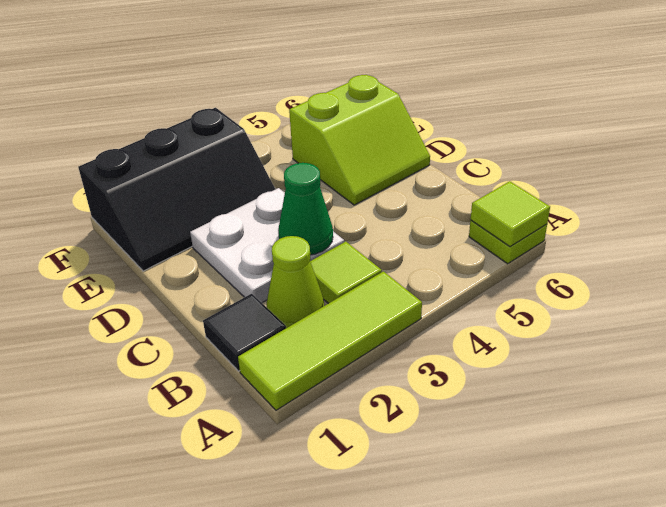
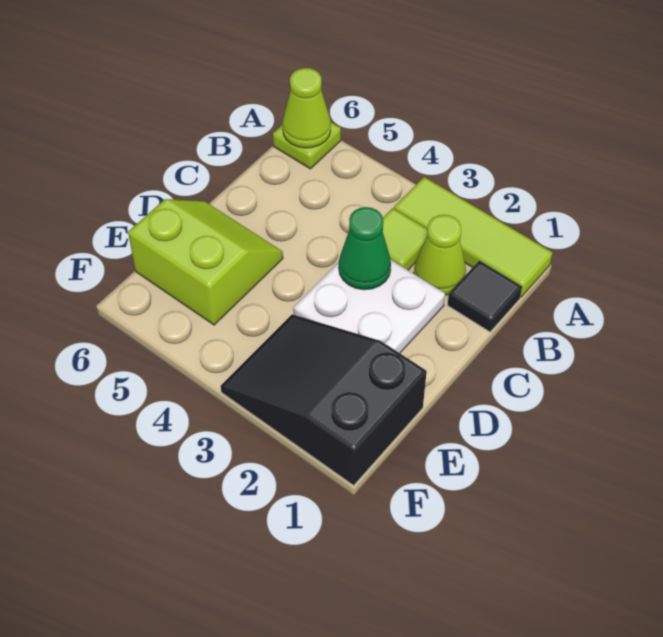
lime 1x1 tile [471,181,550,247] -> lime 1x1 cone [282,68,331,148]
black 2x3 slope [78,108,275,271] -> black 2x3 slope turned to [221,314,427,485]

